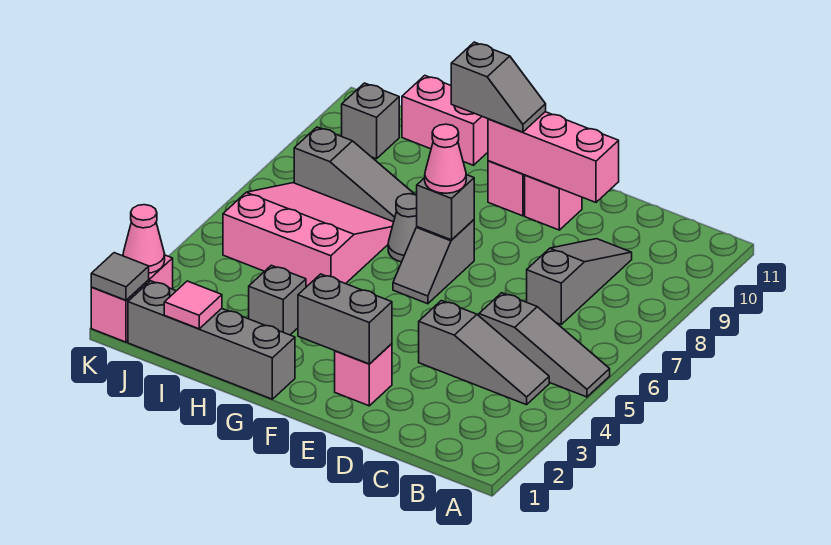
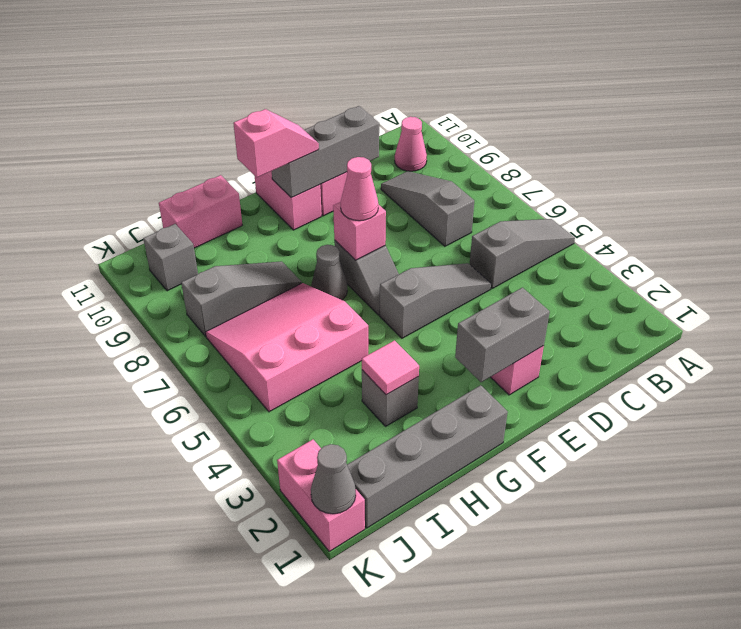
grey 1x3 slope [419,301,549,405] -> grey 1x3 slope moved to [380,263,491,338]
pink 1x3 brick [488,112,619,202] -> grey 1x3 brick [272,106,379,198]
grey 1x1 brick [417,175,474,240] -> pink 1x1 brick [333,202,386,260]
grey 1x2 slope [451,42,546,132] -> pink 1x2 slope [233,109,319,177]
pink 1x1 tile [164,281,222,329] -> pink 1x1 tile moved to [362,341,419,395]
grey 1x1 tile [91,253,149,300] -> grey 1x1 cone [311,444,356,514]
pink 1x1 cone [123,205,165,273] -> pink 1x1 cone moved to [395,117,427,171]

